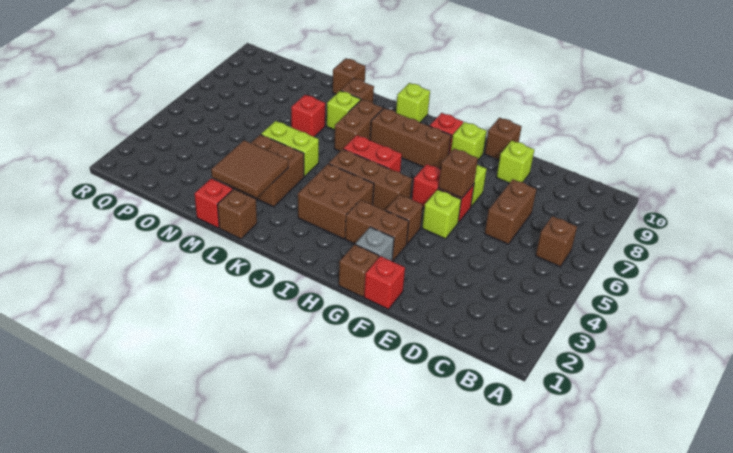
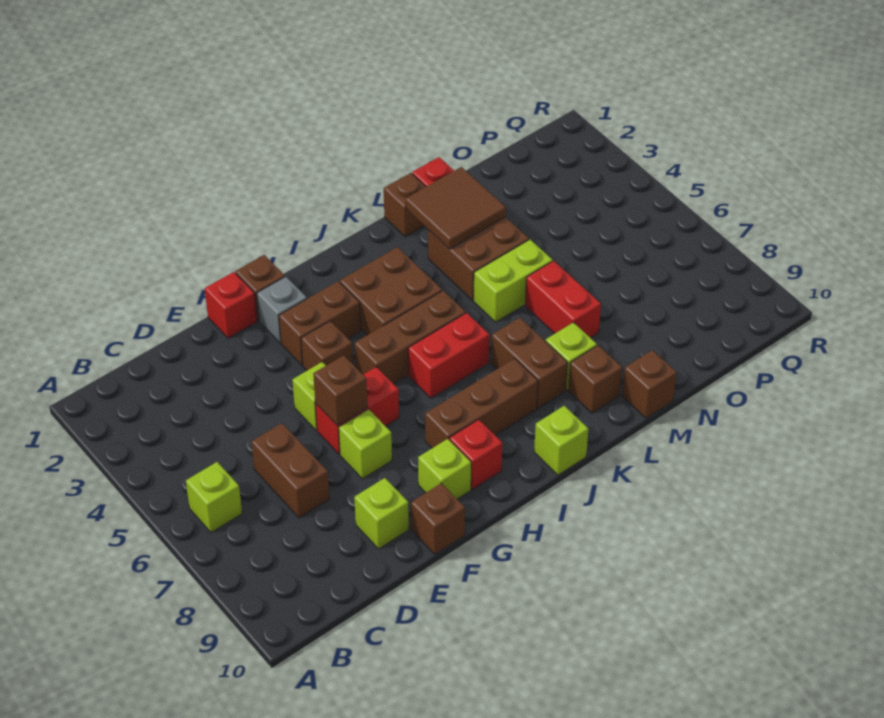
brown 1x1 brick [536,216,577,267] -> lime 1x1 brick [186,462,242,533]
red 1x1 brick [291,95,325,137] -> red 1x2 brick [525,261,601,338]

